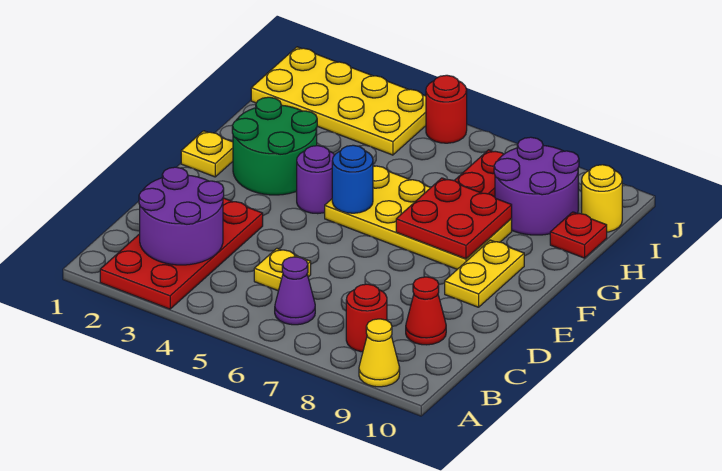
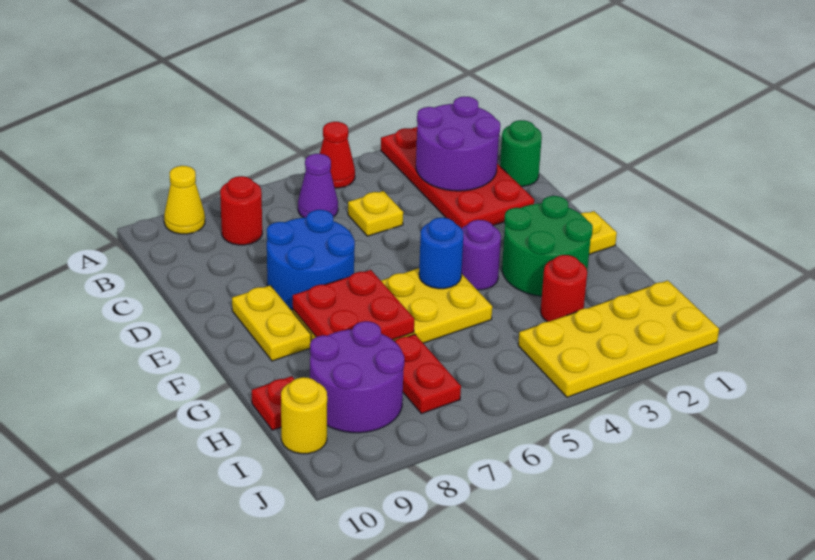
none -> green 1x1 round brick [500,120,542,186]
red 1x1 cone [406,277,446,345] -> red 1x1 cone moved to [320,122,355,188]
none -> blue 2x2 round brick [267,210,355,310]
red 1x1 round brick [426,75,467,143] -> red 1x1 round brick moved to [541,255,587,322]

